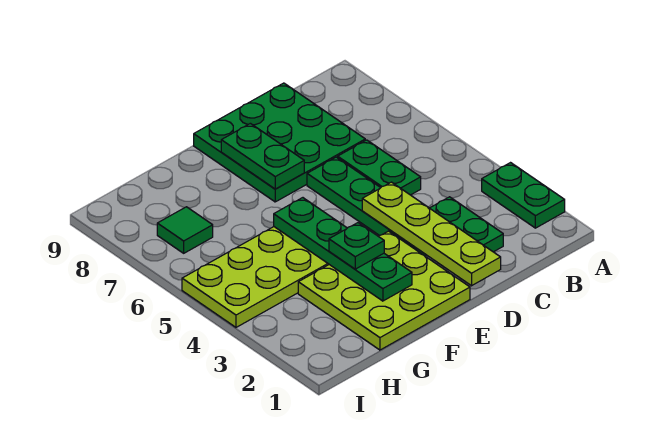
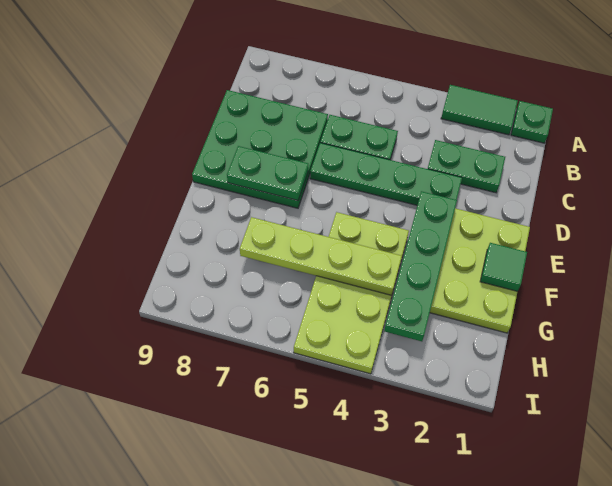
green 1x2 plate [482,163,565,228] -> green 1x2 tile [441,85,518,135]
lime 1x4 plate [362,182,501,286] -> lime 1x4 plate moved to [240,217,402,295]
green 1x4 plate [274,198,412,301] -> green 1x4 plate turned to [384,191,457,341]
green 1x1 plate [329,223,384,269] -> green 1x1 plate moved to [511,101,553,143]
green 1x1 tile [157,207,213,253] -> green 1x1 tile moved to [480,243,527,291]

